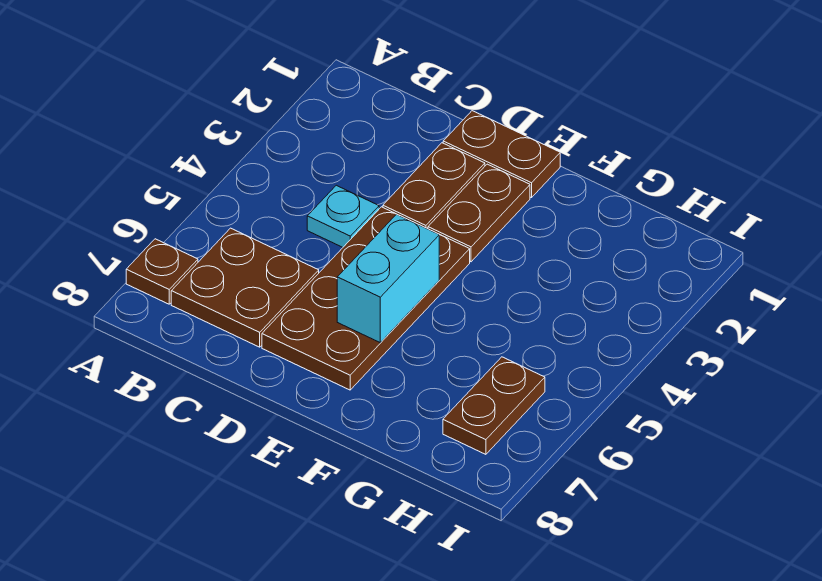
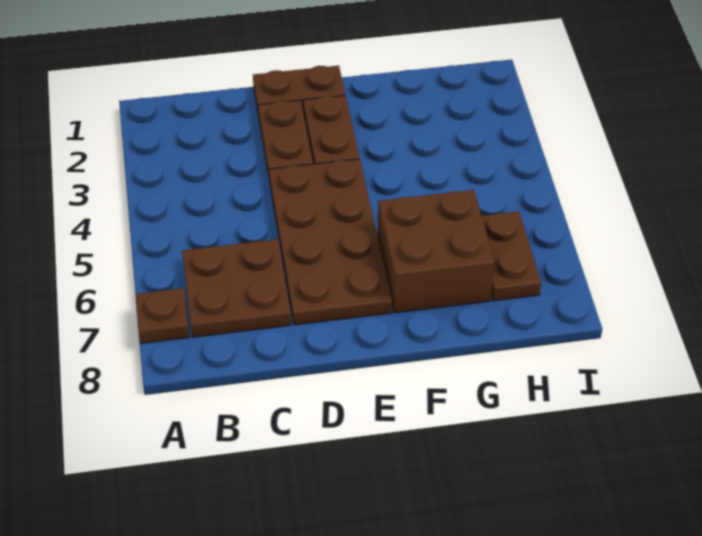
cyan 1x1 plate [307,185,379,247] -> none
cyan 1x2 brick [337,214,439,342] -> none
none -> brown 2x2 brick [378,190,495,313]

